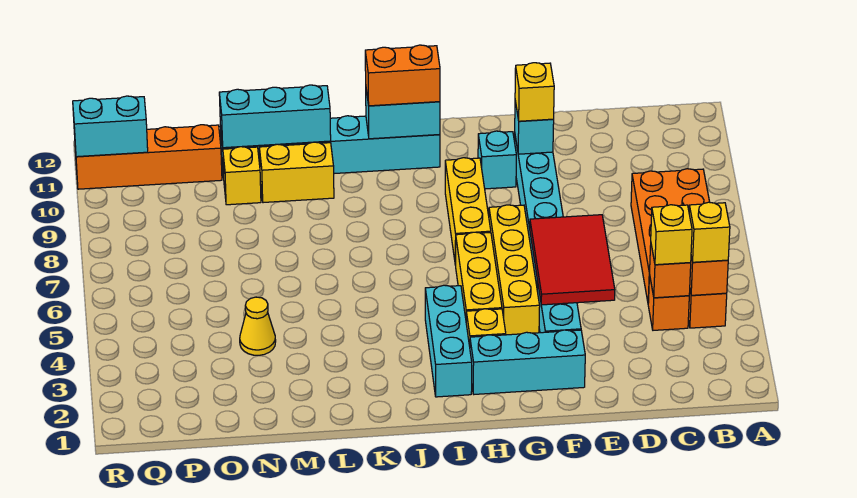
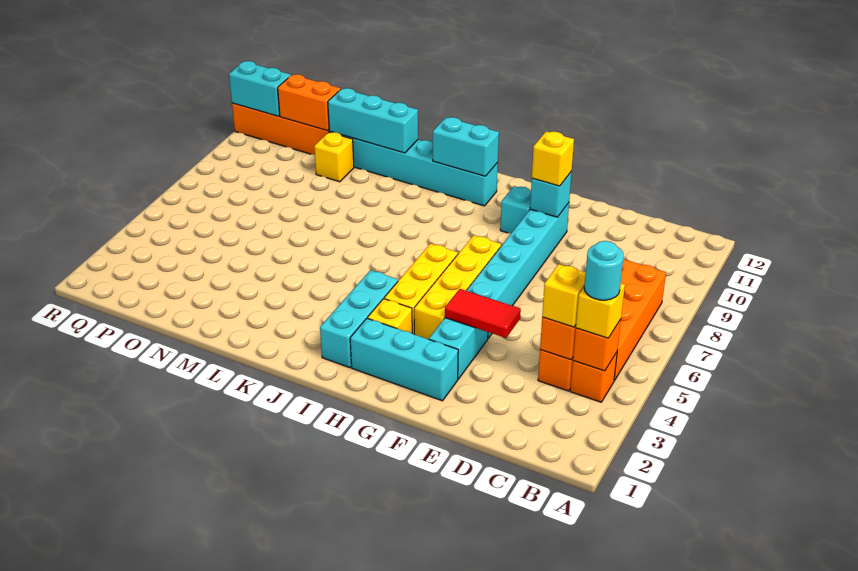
none -> cyan 1x1 round brick [584,241,624,300]
red 2x3 tile [530,215,615,305] -> red 1x2 tile [445,289,521,338]
yellow 1x3 brick [445,158,491,265] -> none
orange 1x2 brick [365,45,440,106] -> orange 1x2 brick moved to [278,74,341,131]
yellow 1x2 brick [259,142,334,203] -> none
yellow 1x1 cone [240,297,276,355] -> none

